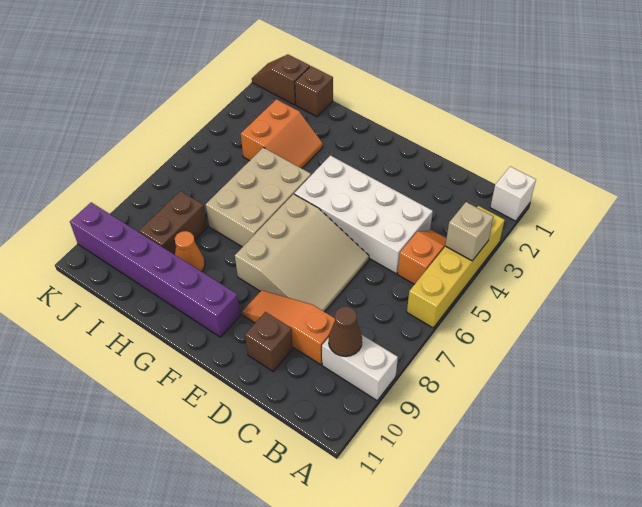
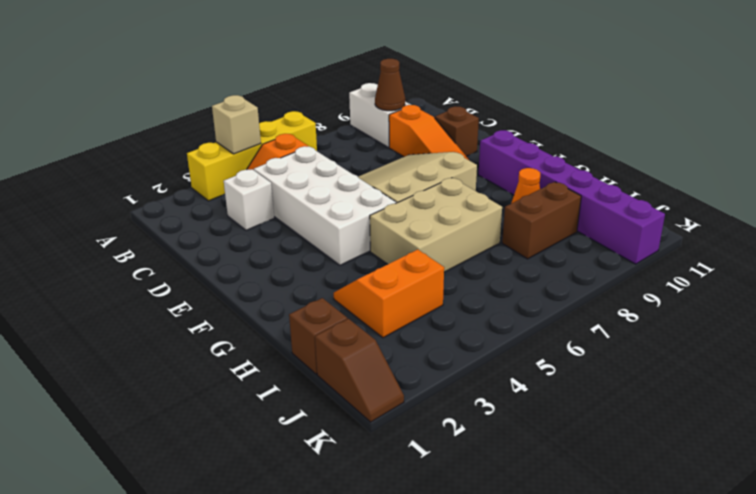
white 1x1 brick [490,166,536,221] -> white 1x1 brick moved to [224,169,274,230]

